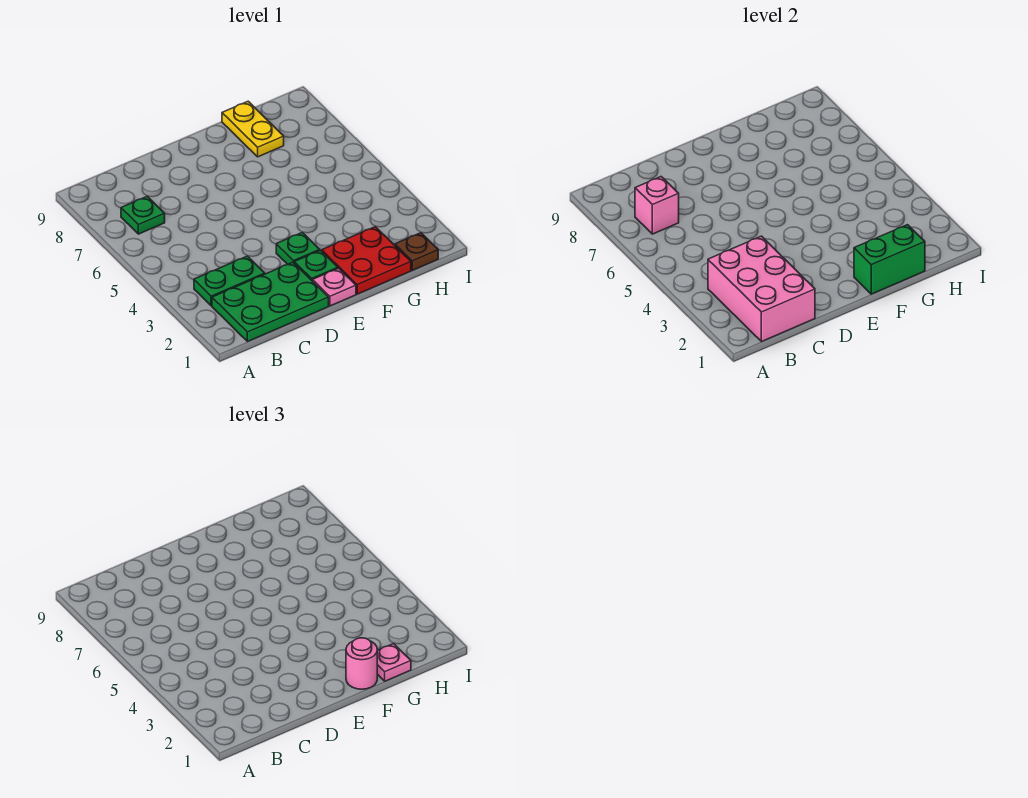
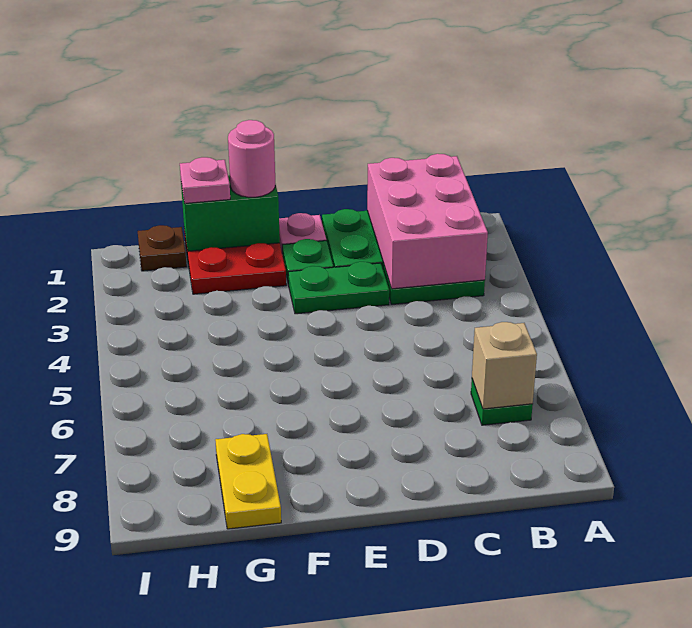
pink 1x1 brick [635,177,679,234] -> tan 1x1 brick [472,322,537,409]
green 1x1 plate [276,233,320,264] -> green 1x2 plate [288,262,389,314]

